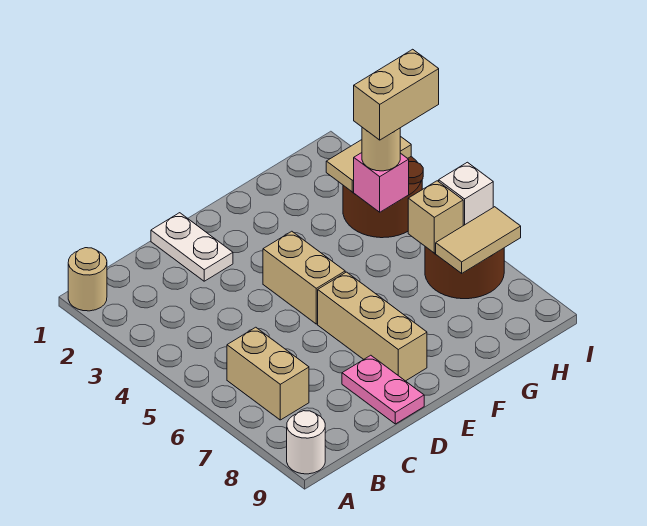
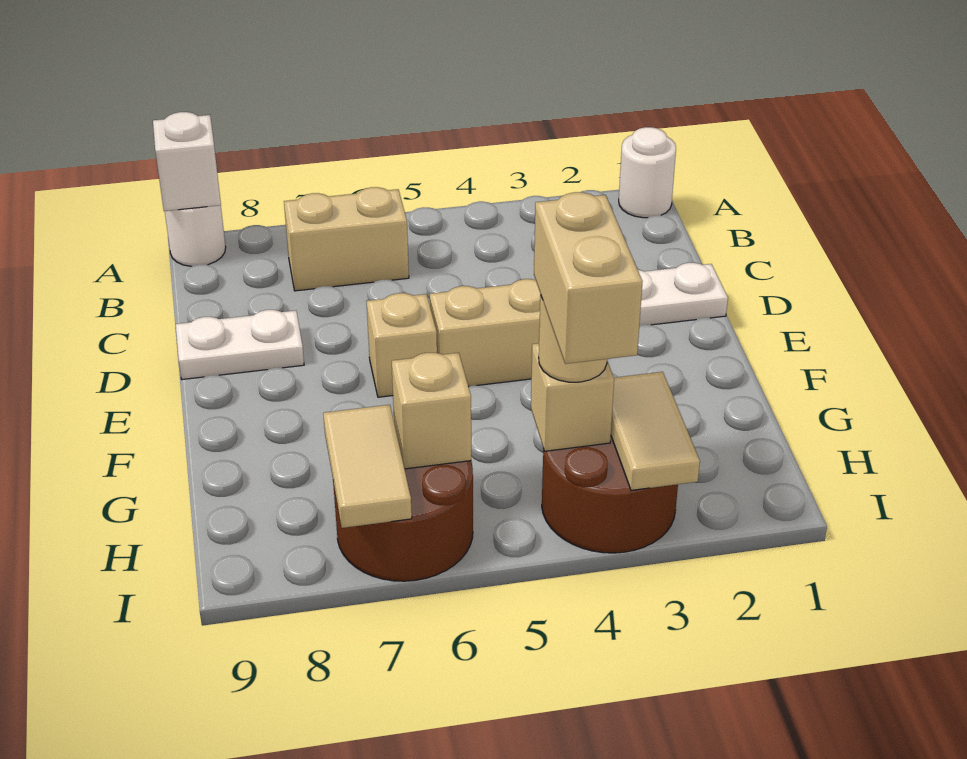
tan 1x1 round brick [68,248,107,311] -> white 1x1 round brick [619,127,676,218]
pink 1x2 plate [342,355,424,424] -> white 1x2 plate [176,310,304,380]
tan 1x3 brick [318,272,427,381] -> tan 1x1 brick [367,293,437,397]
pink 1x1 brick [354,153,409,212] -> tan 1x1 brick [531,343,614,451]
white 1x1 brick [439,162,493,226] -> white 1x1 brick moved to [153,112,221,211]

